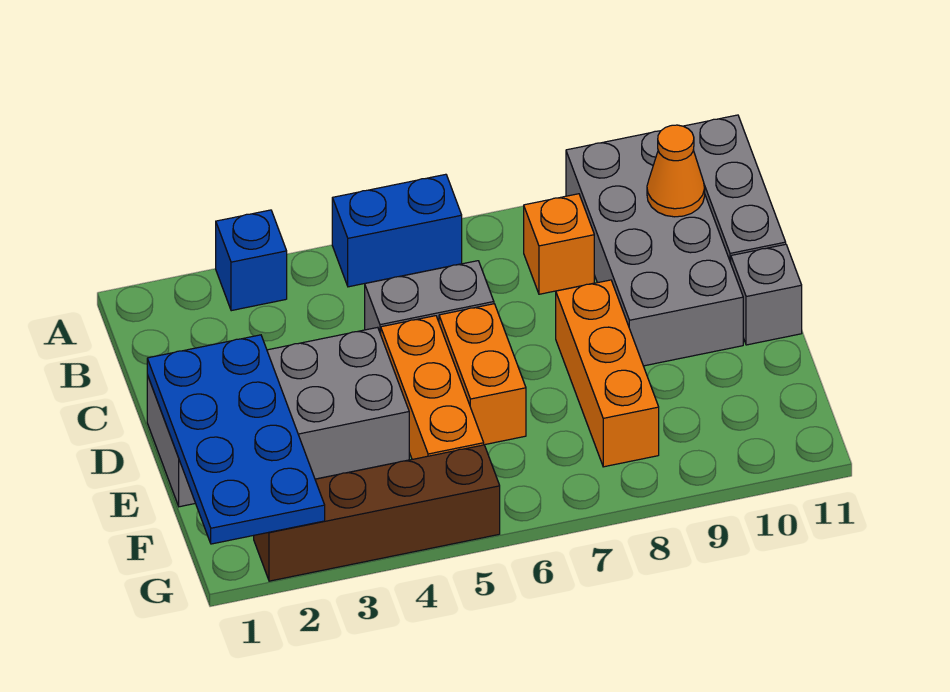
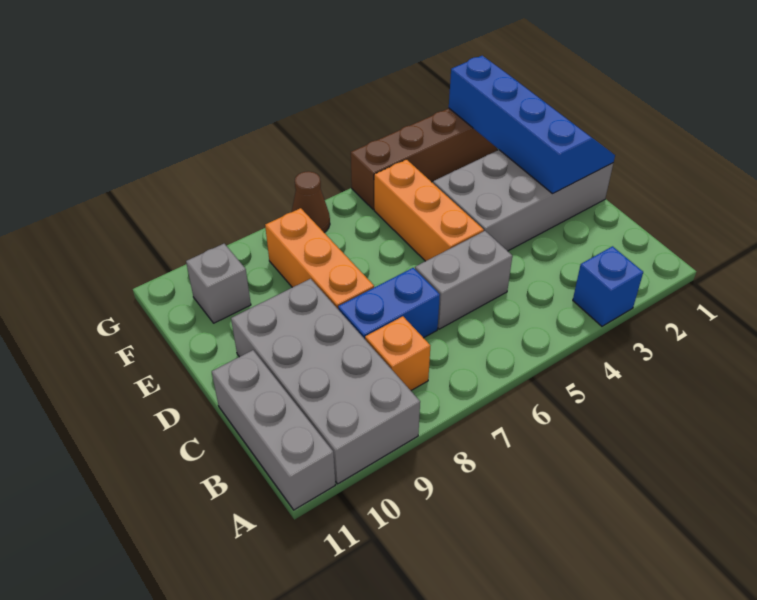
blue 1x2 brick [332,174,462,287] -> blue 1x2 brick moved to [338,268,440,339]
orange 1x1 cone [647,125,705,217] -> none
blue 2x4 plate [147,335,325,544] -> blue 2x4 slope [449,56,615,194]
orange 1x2 brick [439,304,526,445] -> none
grey 1x1 brick [731,244,802,345] -> grey 1x1 brick moved to [186,244,251,323]
none -> brown 1x1 cone [292,171,330,232]

